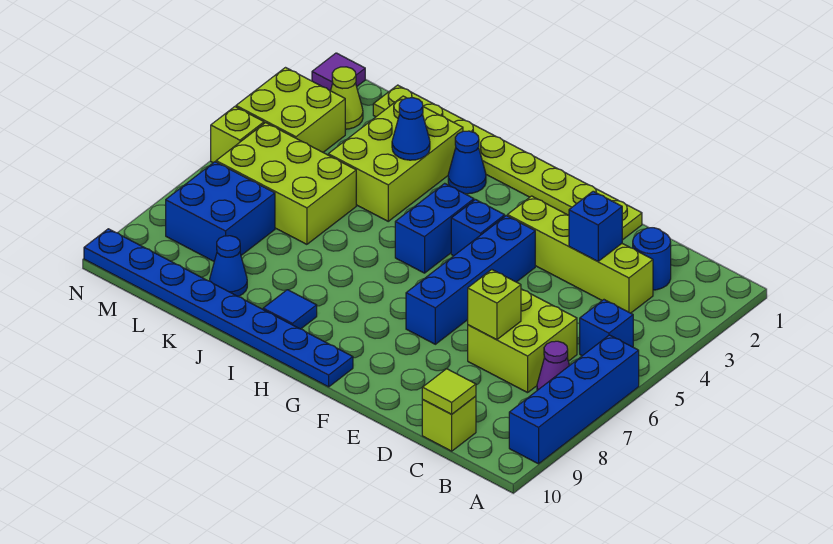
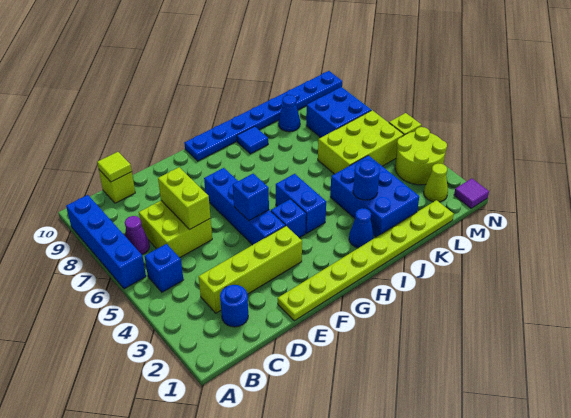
blue 1x1 brick [569,191,622,261] -> blue 1x1 brick moved to [233,174,269,221]
lime 1x1 brick [468,270,521,340] -> lime 1x2 brick [158,167,211,230]
lime 2x3 brick [328,96,463,221] -> blue 2x3 brick [330,155,419,237]
blue 1x1 cone [392,98,430,160] -> blue 1x1 round brick [353,160,380,200]
lime 2x2 brick [236,68,345,152] -> lime 2x2 round brick [395,127,447,185]

